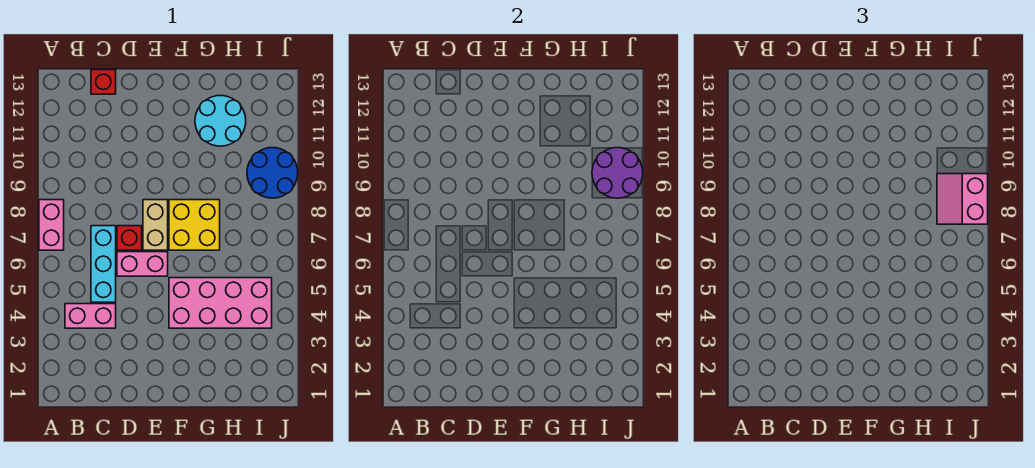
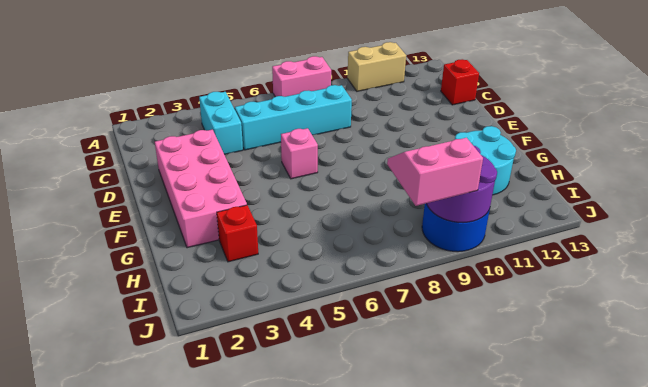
pink 1x2 brick [65,304,116,328] -> cyan 1x2 brick [199,92,243,154]
cyan 1x3 brick [91,226,116,302] -> cyan 1x4 brick [235,85,352,150]
pink 1x2 brick [117,252,168,276] -> pink 1x1 brick [281,128,318,179]
red 1x1 brick [117,226,142,250] -> red 1x1 brick moved to [217,205,258,262]
tan 1x2 brick [143,200,168,250] -> tan 1x2 brick moved to [347,42,406,91]
pink 2x4 brick [169,278,272,328] -> pink 2x4 brick moved to [155,130,247,248]
yellow 2x2 brick [169,200,220,250] -> none

